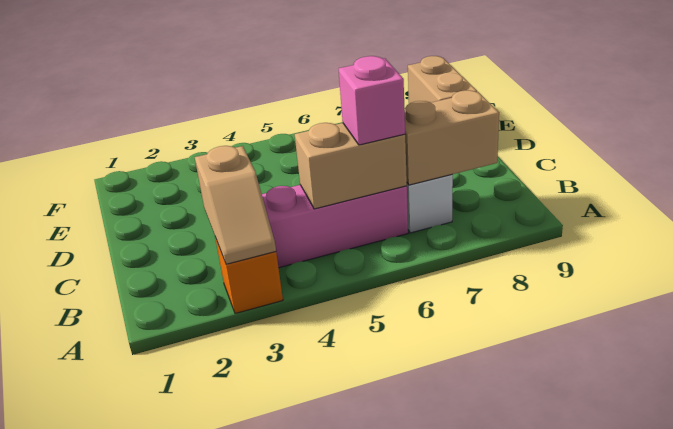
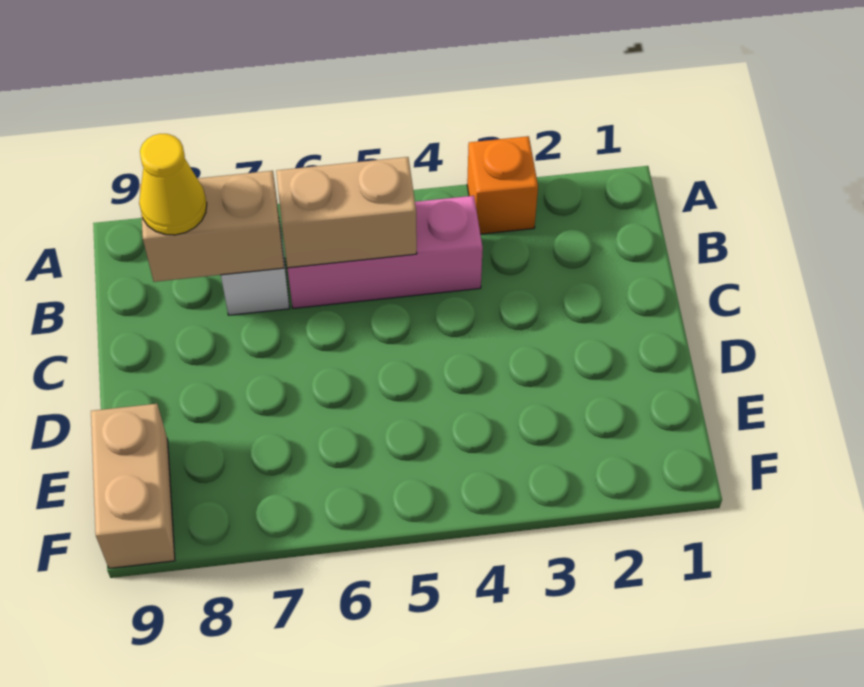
tan 1x2 slope [195,146,276,264] -> none
pink 1x1 brick [339,56,405,145] -> none
none -> yellow 1x1 cone [139,134,207,235]

